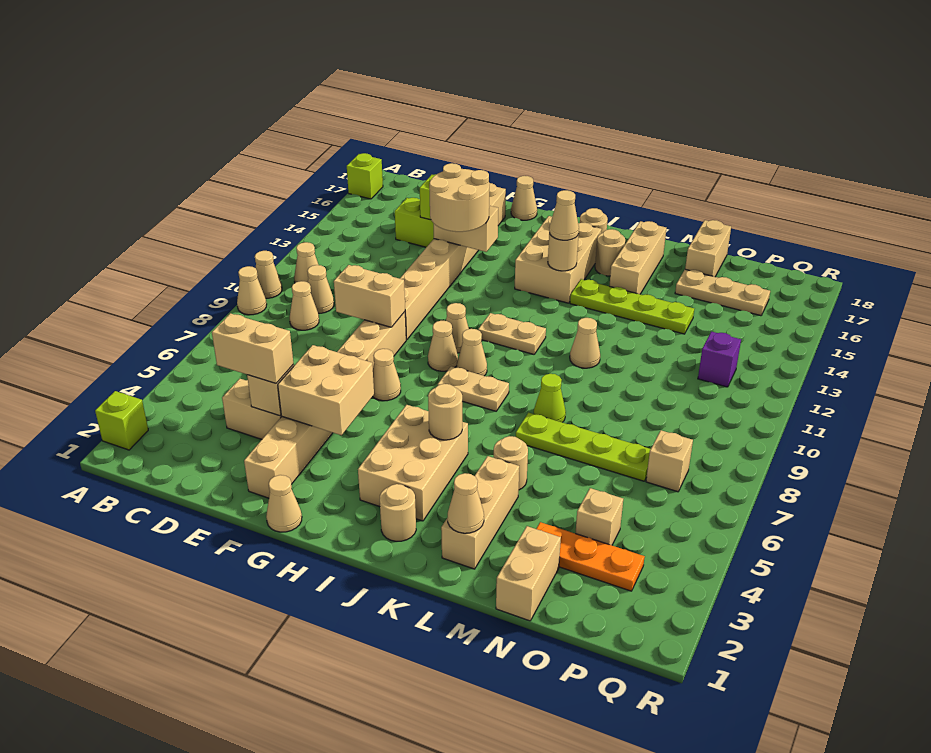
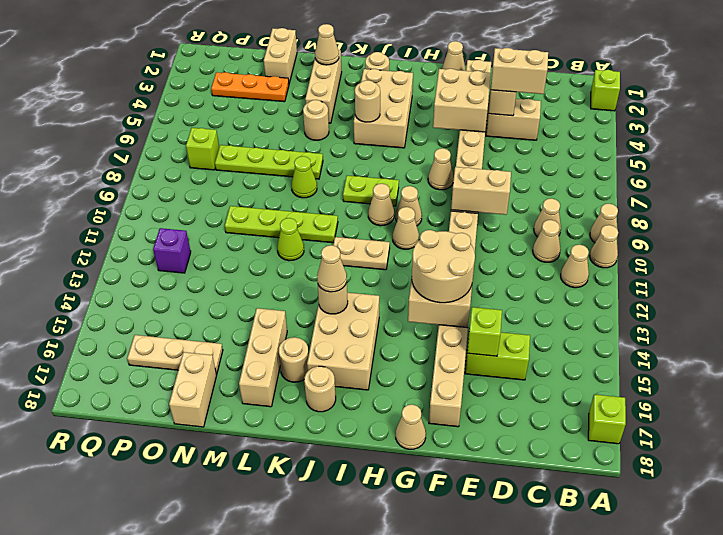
tan 1x2 plate [438,366,509,411] -> lime 1x2 plate [343,176,399,206]
lime 1x4 plate [570,279,694,334] -> lime 1x4 plate moved to [225,206,338,243]
tan 1x1 cone [570,318,600,368] -> lime 1x1 cone [277,218,304,261]
tan 1x1 brick [575,488,623,545] -> none
tan 1x1 brick [646,430,693,492] -> lime 1x1 brick [186,128,219,170]

